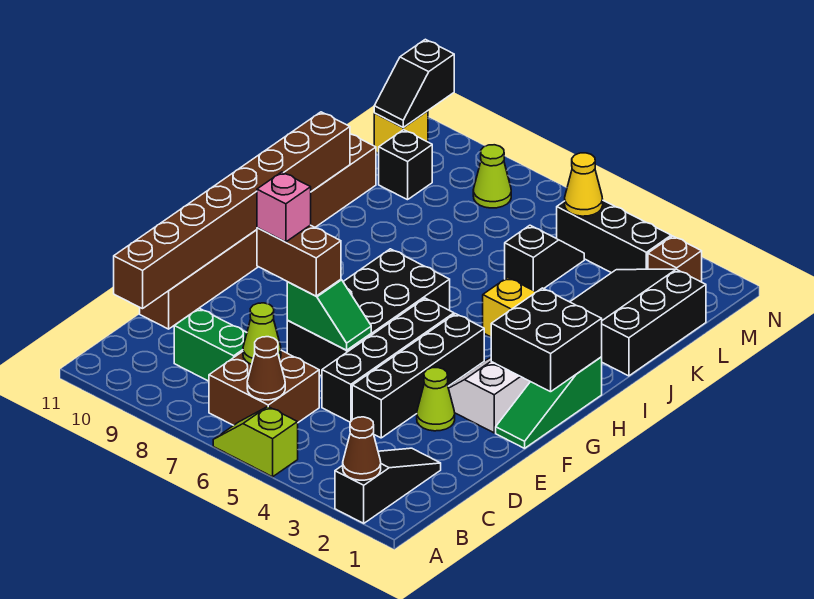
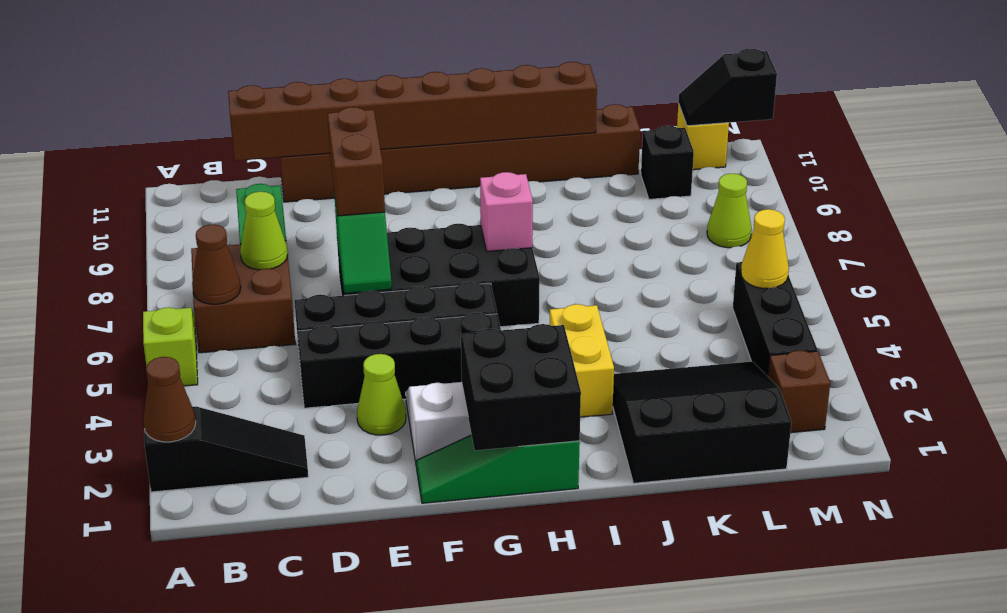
pink 1x1 brick [257,172,311,242] -> pink 1x1 brick moved to [480,172,533,251]
black 1x2 slope [505,225,584,292] -> none

